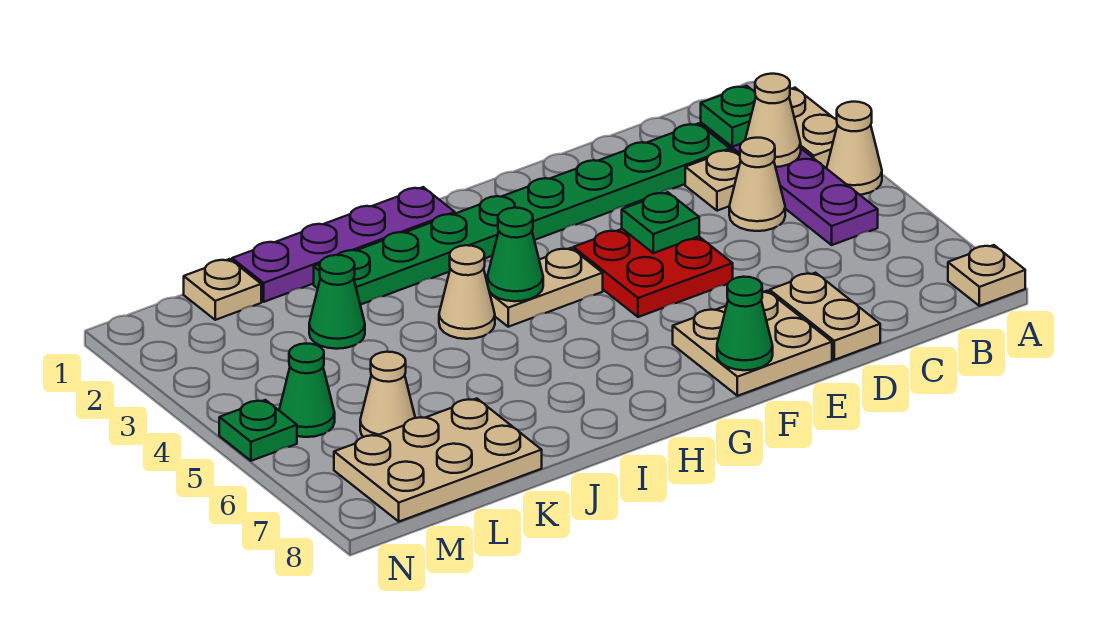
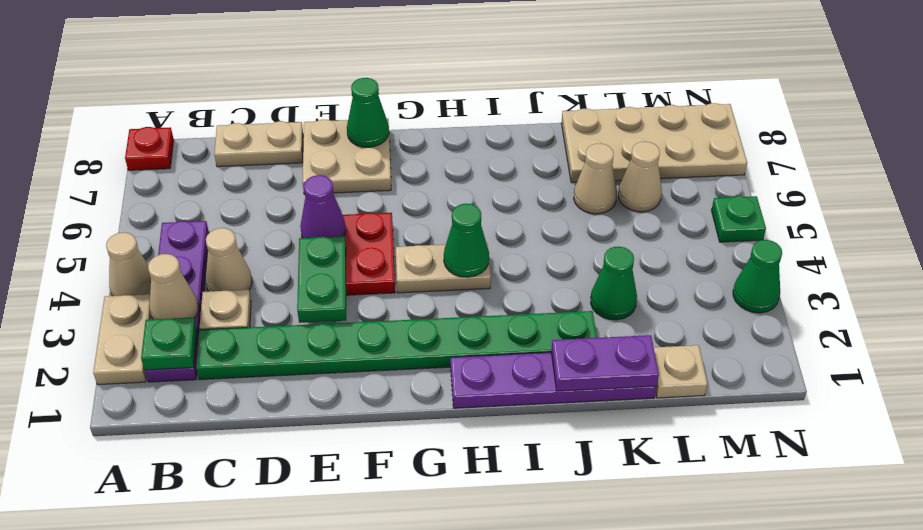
tan 1x1 plate [948,245,1025,306] -> red 1x1 plate [125,127,174,170]
tan 1x2 plate [770,273,880,360] -> tan 1x2 plate turned to [214,121,303,167]
green 1x1 plate [622,192,699,253] -> green 1x2 plate [297,236,346,323]
none -> purple 1x1 cone [300,175,346,238]
tan 1x1 cone [439,245,495,339] -> tan 1x1 cone moved to [574,144,617,214]
none -> purple 1x2 plate [551,335,659,391]
tan 2x3 plate [334,399,542,522] -> tan 2x4 plate [561,103,747,183]
green 1x1 cone [279,344,335,437] -> green 1x1 cone moved to [733,240,782,313]

